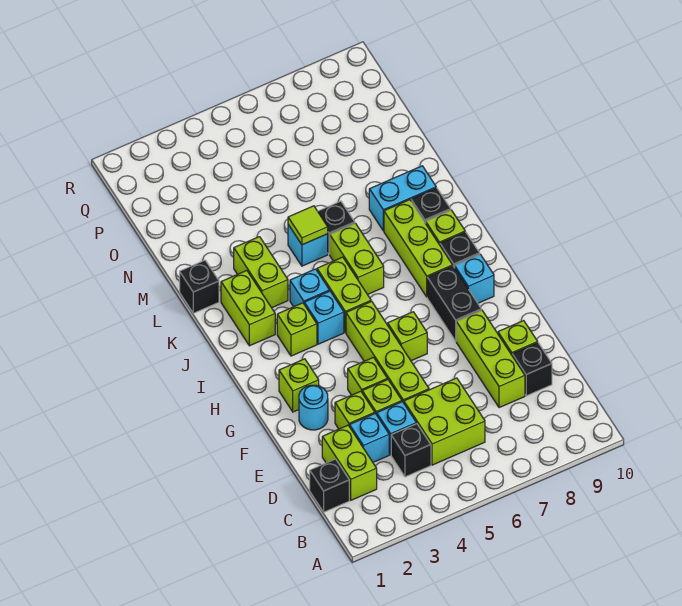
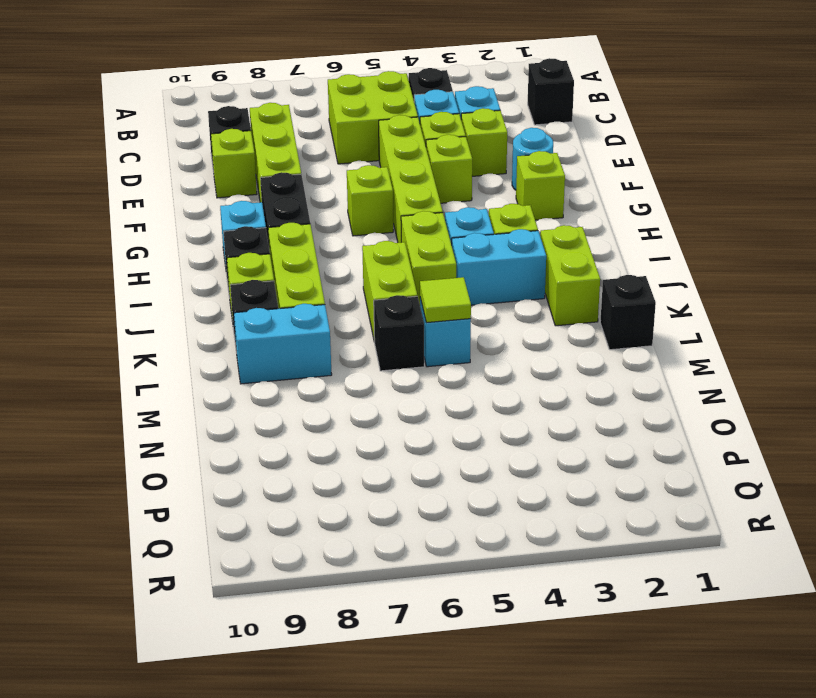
lime 1x2 brick [322,425,377,500] -> none
cyan 1x1 brick [290,269,330,307] -> cyan 1x2 brick [452,229,546,305]
lime 1x2 brick [234,237,288,308] -> none

